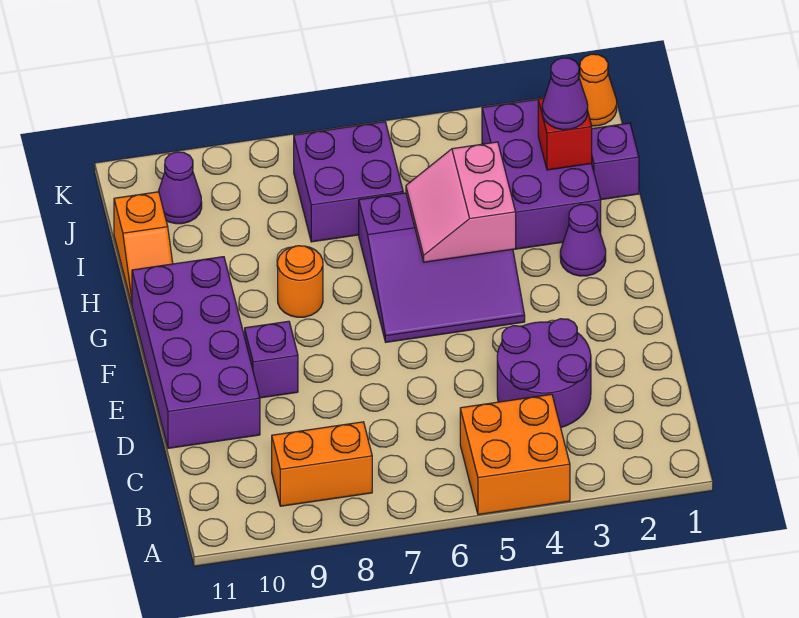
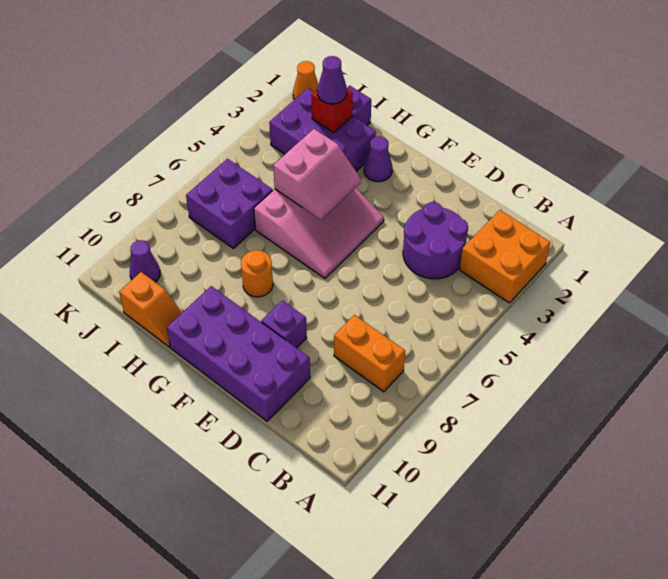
orange 2x2 brick [460,394,570,515] -> orange 2x2 brick moved to [460,210,550,303]
orange 1x2 brick [272,422,372,506] -> orange 1x2 brick turned to [334,315,405,392]
purple 3x3 slope [359,193,525,342] -> pink 3x3 slope [254,188,384,278]
pink 2x2 slope [406,142,516,262] -> pink 2x2 slope turned to [273,129,361,220]

